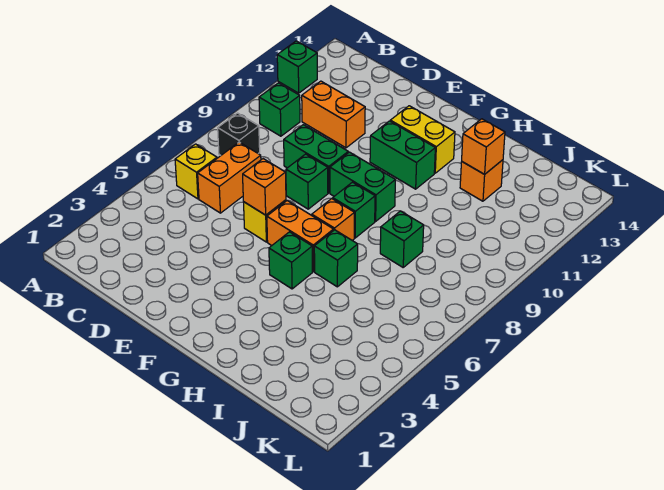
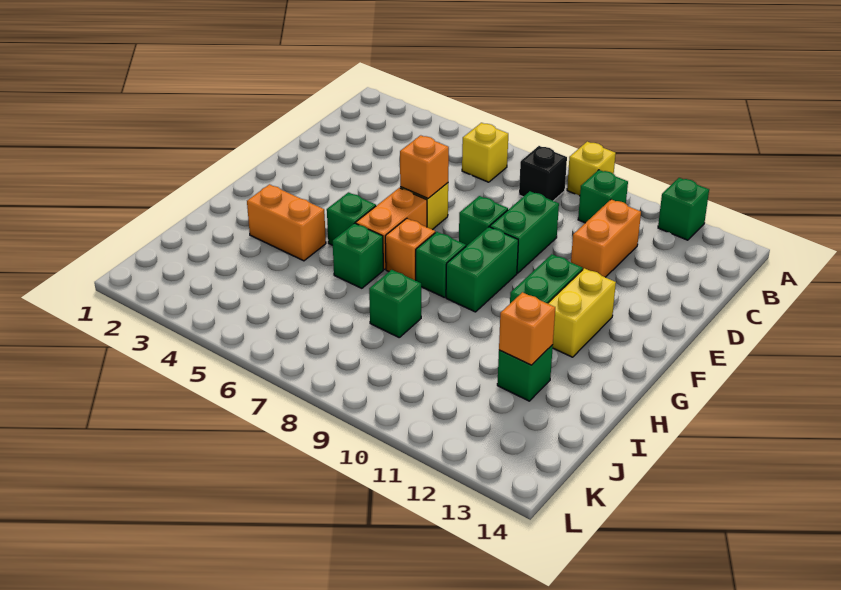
none -> yellow 1x1 brick [567,142,616,196]
orange 1x2 brick [198,142,261,213] -> orange 1x2 brick moved to [247,184,326,261]
orange 1x1 brick [460,160,503,201] -> green 1x1 brick [497,345,553,401]

